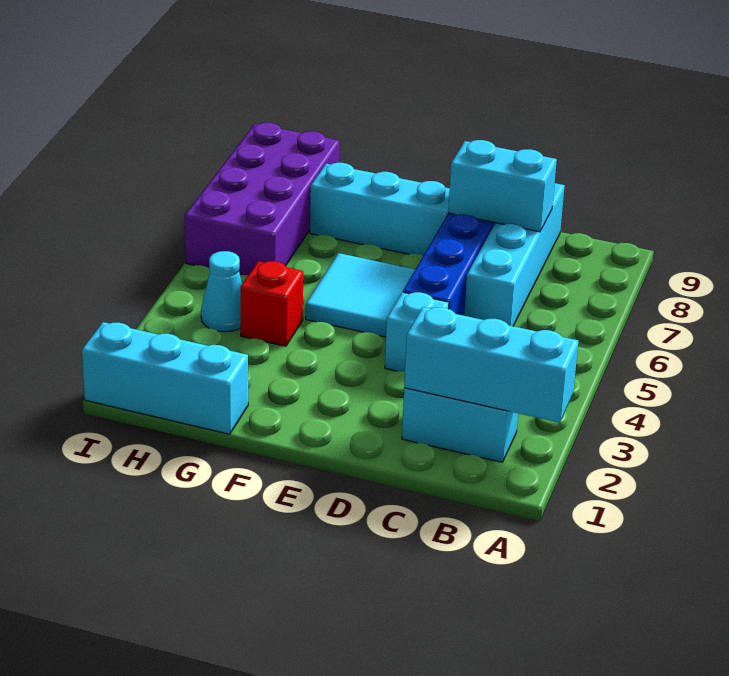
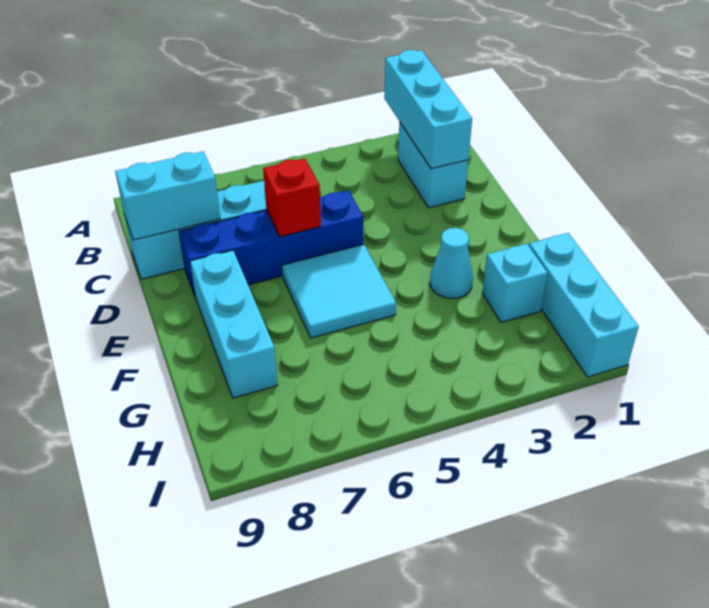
cyan 1x2 brick [448,140,557,232] -> cyan 1x2 brick turned to [115,151,220,240]
cyan 1x1 brick [385,292,449,372] -> cyan 1x1 brick moved to [482,244,547,322]
red 1x1 brick [241,261,303,346] -> red 1x1 brick moved to [263,158,321,237]
cyan 1x1 cone [201,251,242,332] -> cyan 1x1 cone moved to [430,228,473,298]
purple 2x4 brick [185,123,339,275] -> none

